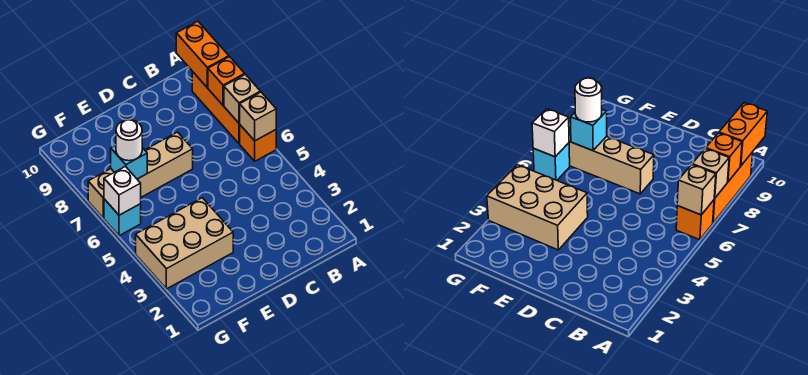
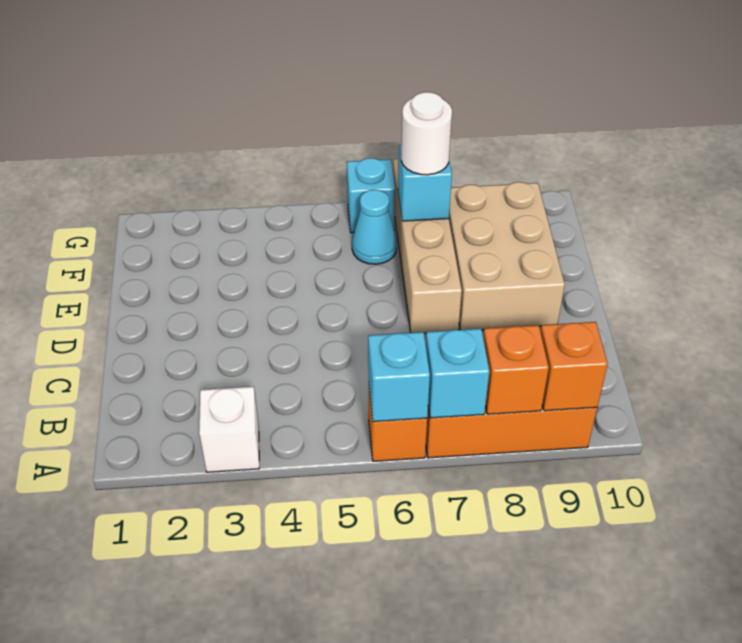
tan 1x1 brick [240,92,276,141] -> cyan 1x1 brick [368,332,430,422]
tan 1x1 brick [224,74,260,123] -> cyan 1x1 brick [426,329,489,418]
orange 1x2 brick [176,21,229,88] -> orange 1x1 brick [540,322,608,411]
tan 2x3 brick [136,198,233,289] -> tan 2x3 brick moved to [449,182,565,330]
none -> cyan 1x1 cone [352,190,397,264]
white 1x1 brick [104,167,141,215] -> white 1x1 brick moved to [199,387,259,472]

